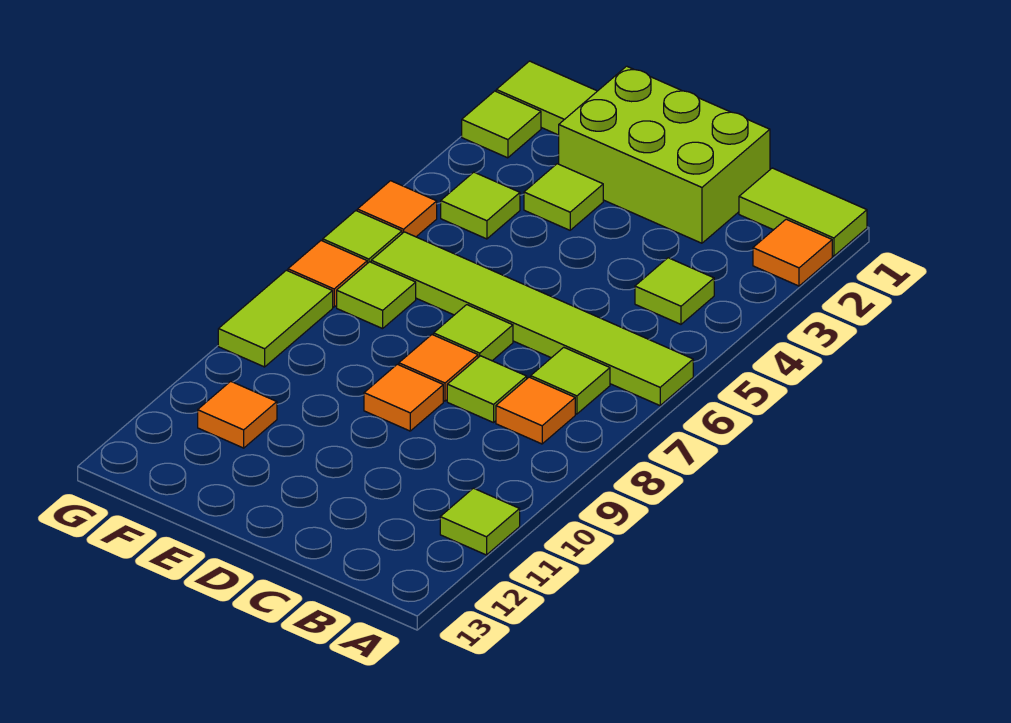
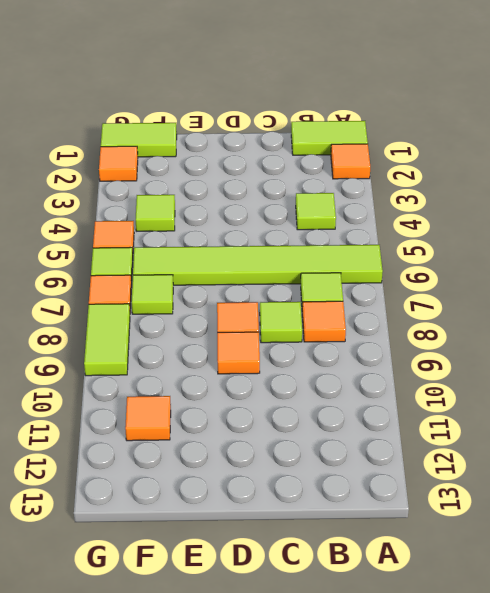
lime 1x1 tile [440,488,520,555] -> none
lime 2x3 brick [559,66,770,243] -> none
lime 1x1 tile [434,305,513,361] -> none
lime 1x1 tile [524,164,603,230] -> none
lime 1x1 tile [462,91,541,158] -> orange 1x1 tile [99,146,138,181]

